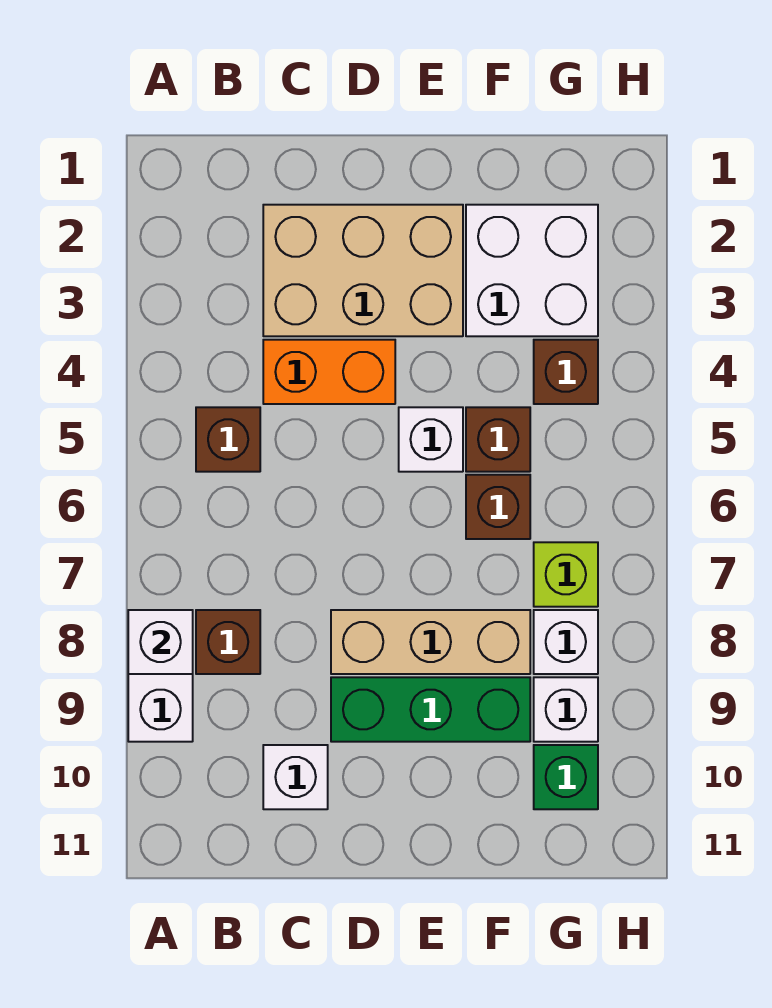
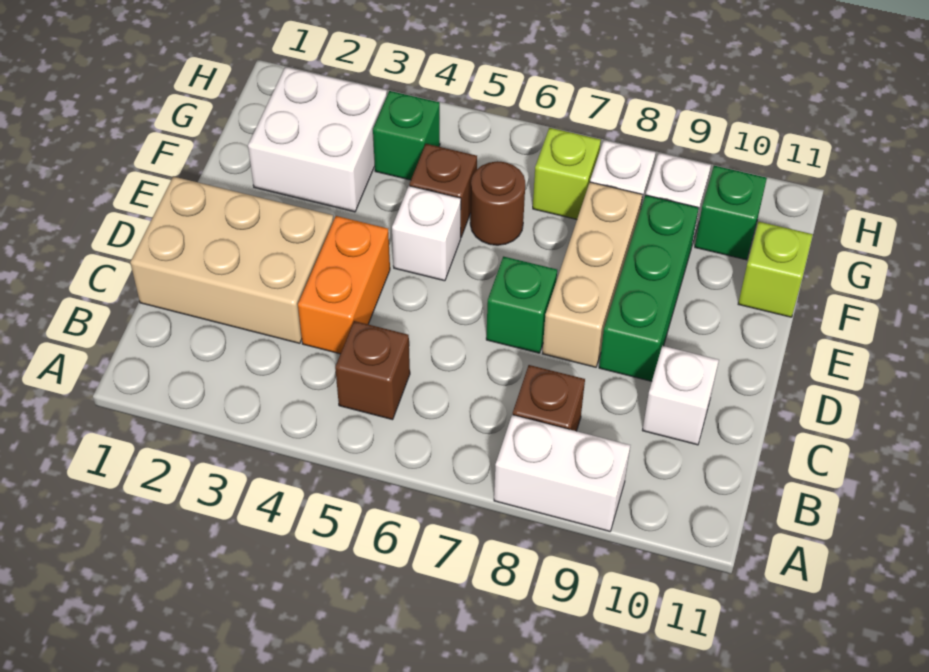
white 1x1 brick [128,610,193,674] -> none
tan 2x3 brick [263,205,463,336] -> tan 2x3 brick turned to [130,176,334,343]
none -> green 1x1 brick [486,256,557,353]
brown 1x1 brick [466,475,530,539] -> brown 1x1 round brick [470,161,525,245]
none -> lime 1x1 brick [738,222,813,317]
brown 1x1 brick [534,340,598,404] -> green 1x1 brick [373,91,440,180]

